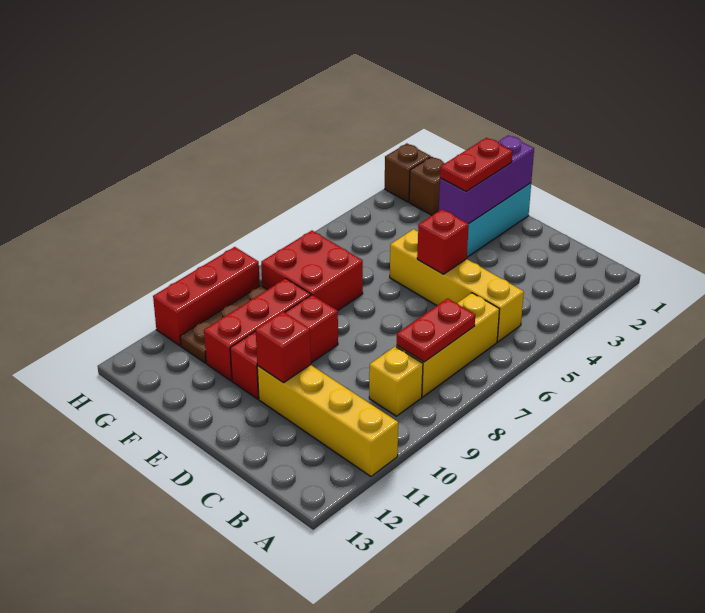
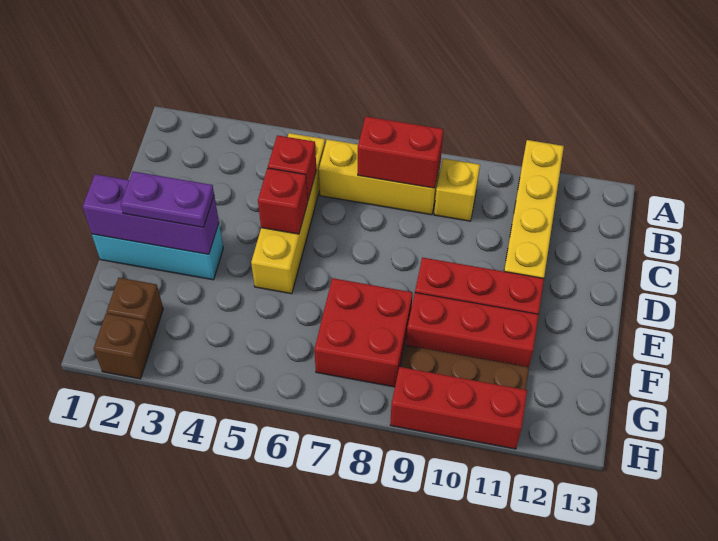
red 1x2 plate [397,298,475,362] -> red 1x2 brick [358,117,444,188]
red 1x1 brick [256,312,311,383] -> red 1x1 brick moved to [268,135,316,199]
red 1x2 plate [440,138,513,192] -> purple 1x2 plate [121,171,214,227]

